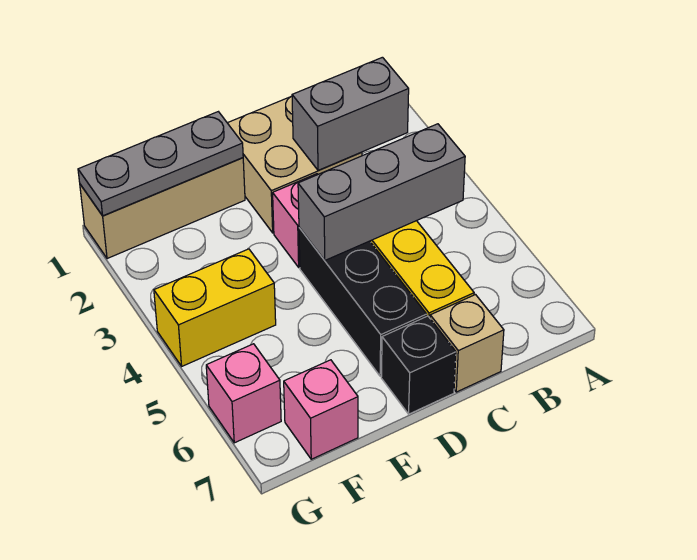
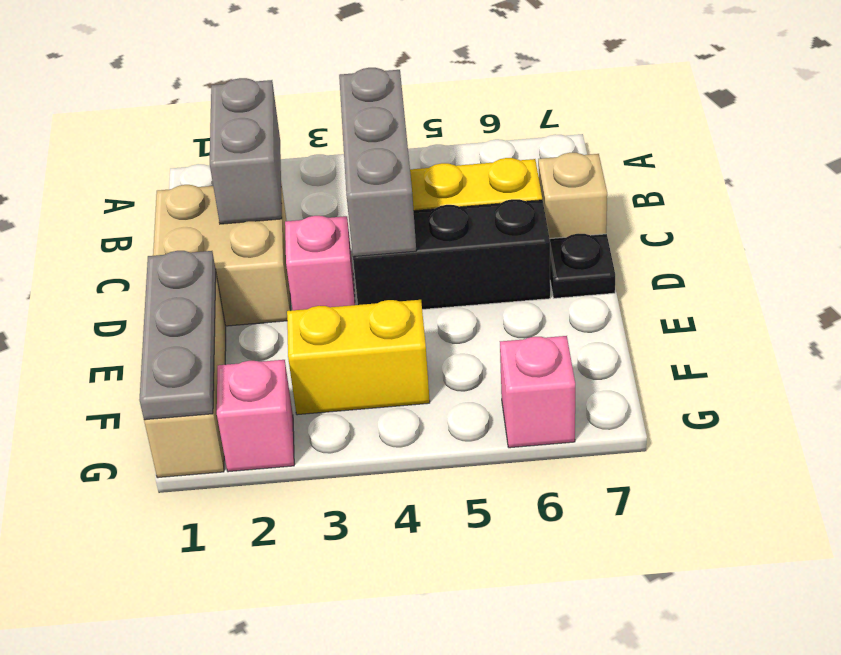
black 1x1 brick [381,316,456,414] -> black 1x1 plate [550,234,615,298]
yellow 1x2 brick [154,249,276,366] -> yellow 1x2 brick turned to [287,300,430,415]
pink 1x1 brick [284,360,358,459] -> pink 1x1 brick moved to [217,360,294,472]

